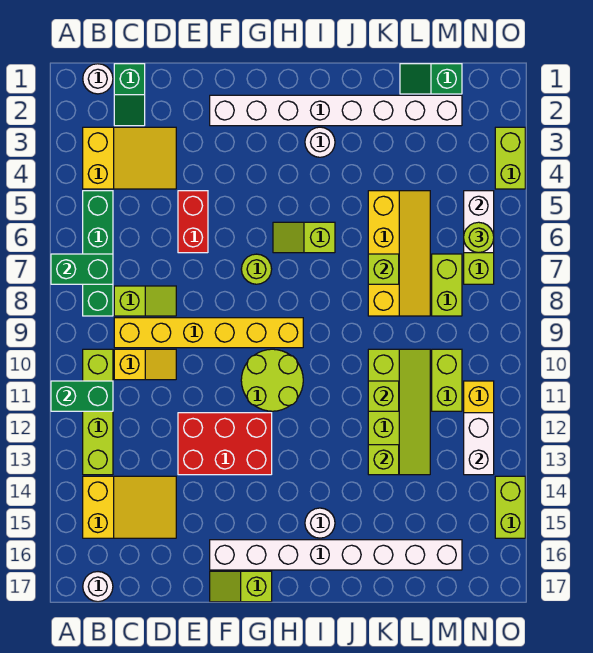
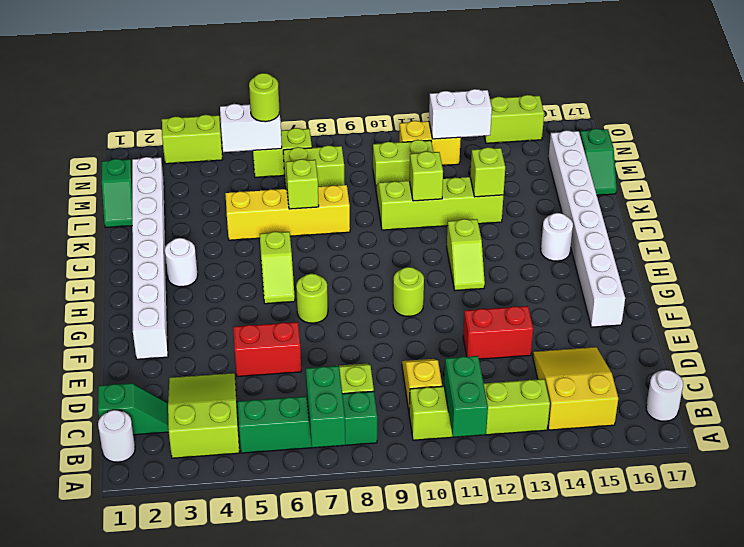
yellow 2x3 slope [83,127,176,189] -> lime 2x3 slope [168,373,239,458]
yellow 1x6 brick [114,318,303,348] -> none
red 2x3 brick [178,413,272,475] -> red 1x2 brick [463,306,533,359]
lime 1x2 slope [210,571,272,602] -> lime 1x2 slope moved to [447,219,485,291]
lime 2x2 round brick [241,349,303,411] -> lime 1x1 round brick [393,267,424,317]
none -> green 1x2 slope [580,129,617,195]

